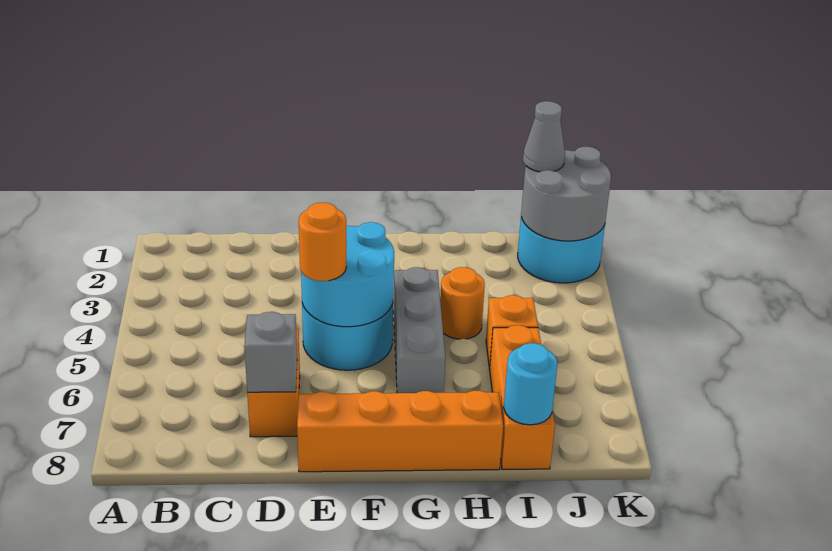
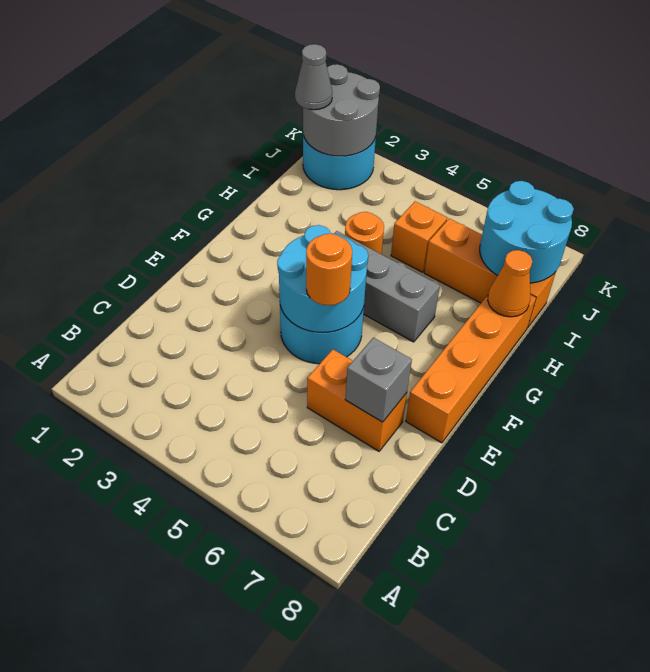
none -> orange 1x1 cone [488,250,533,317]
cyan 1x1 round brick [504,343,557,425] -> cyan 2x2 round brick [480,181,574,283]

